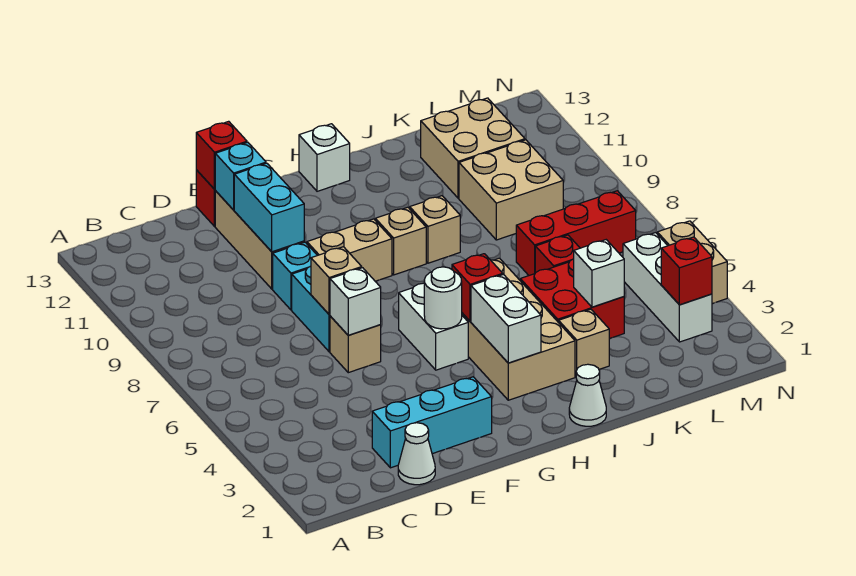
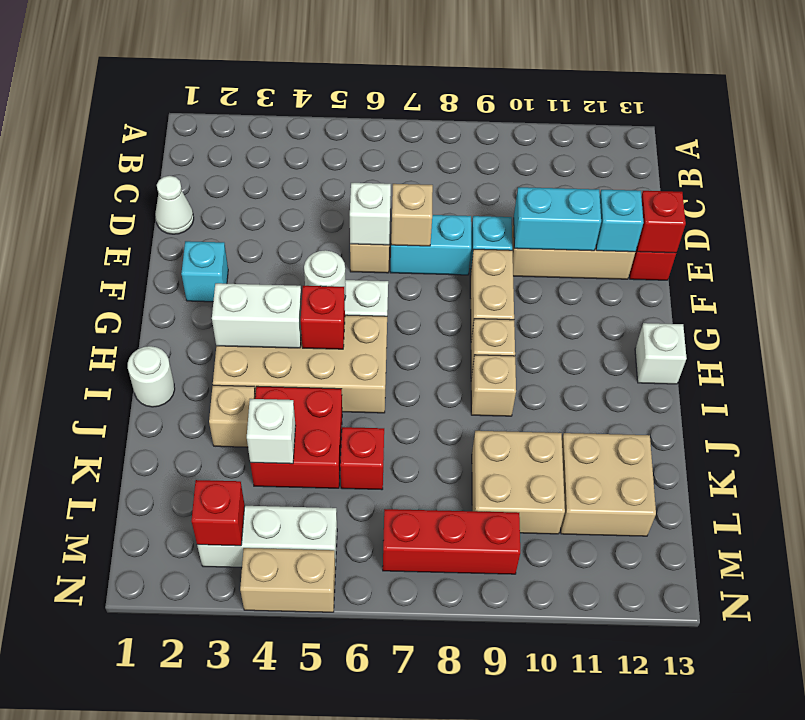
cyan 1x3 brick [372,377,492,468] -> cyan 1x1 brick [181,241,228,302]
white 1x1 cone [569,364,606,426] -> white 1x1 round brick [128,346,175,407]
red 1x3 brick [516,191,636,275] -> red 1x3 brick turned to [383,509,520,574]

